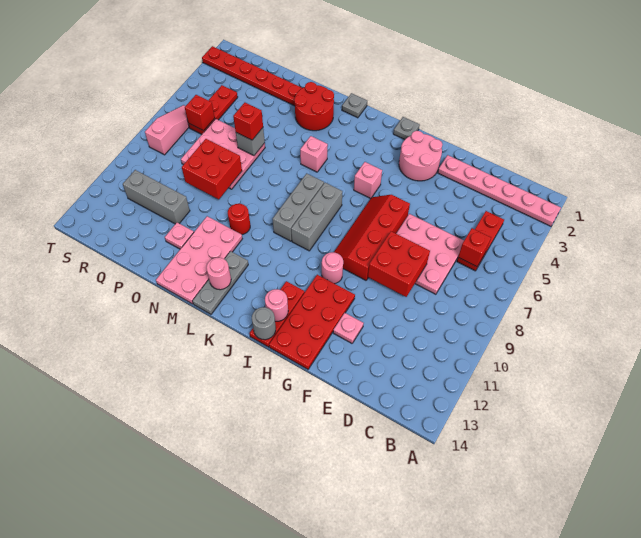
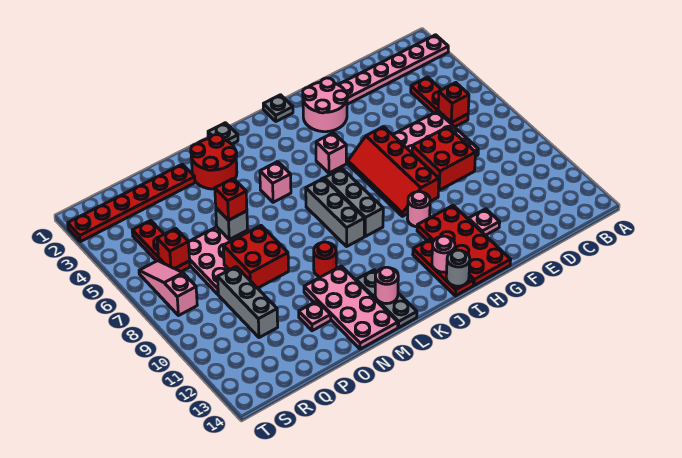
grey 1x3 brick [123,170,190,224] -> grey 1x3 brick turned to [218,267,278,338]

